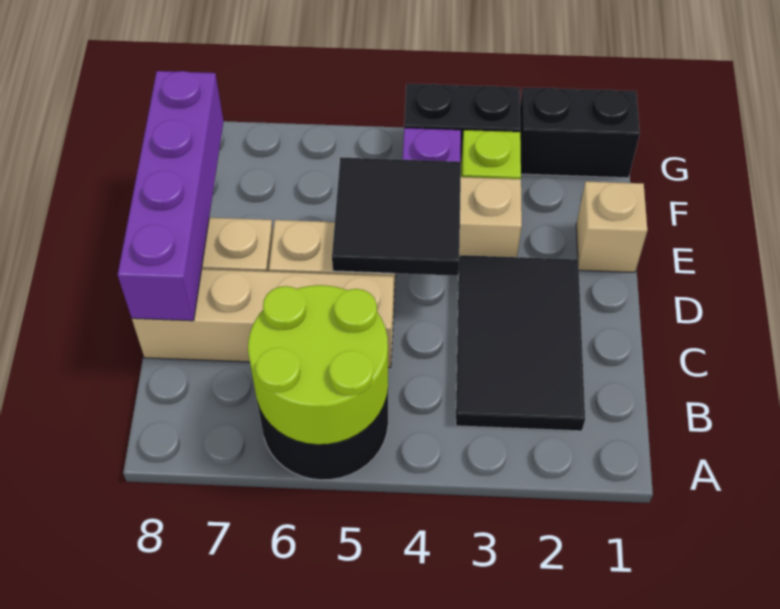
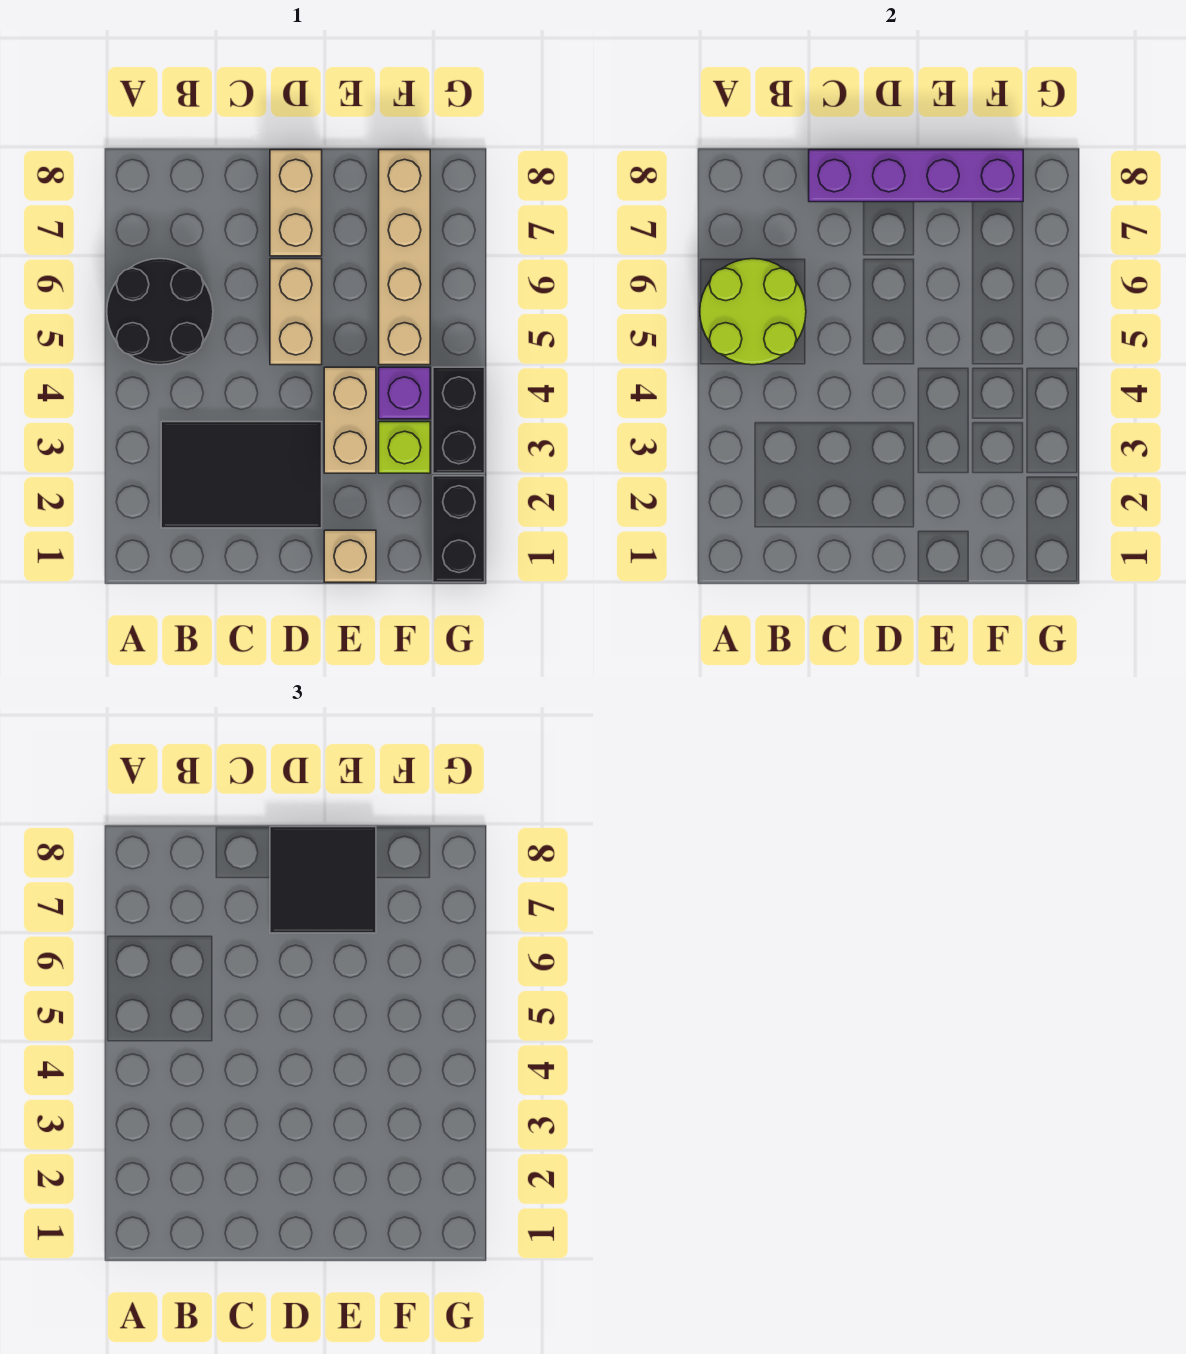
tan 1x4 brick [132,269,394,367] -> tan 1x4 brick moved to [379,150,430,365]
black 2x2 tile [332,157,461,276] -> black 2x2 tile moved to [270,827,376,933]

